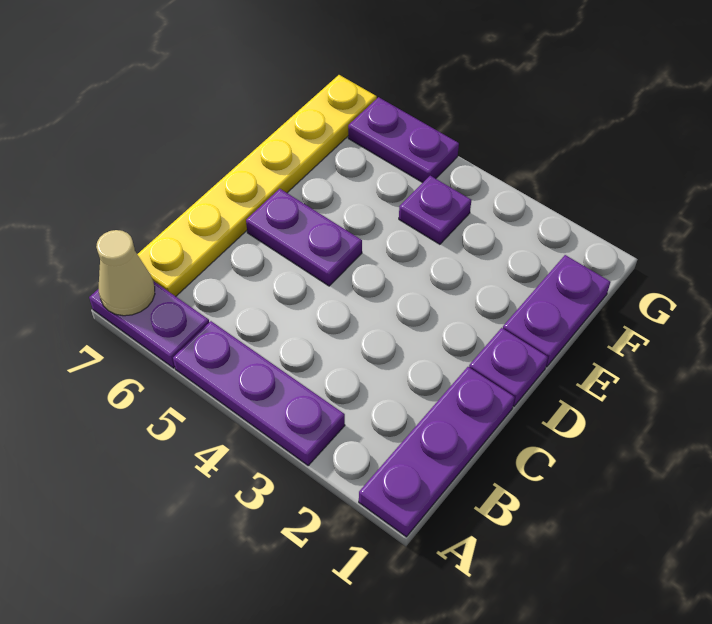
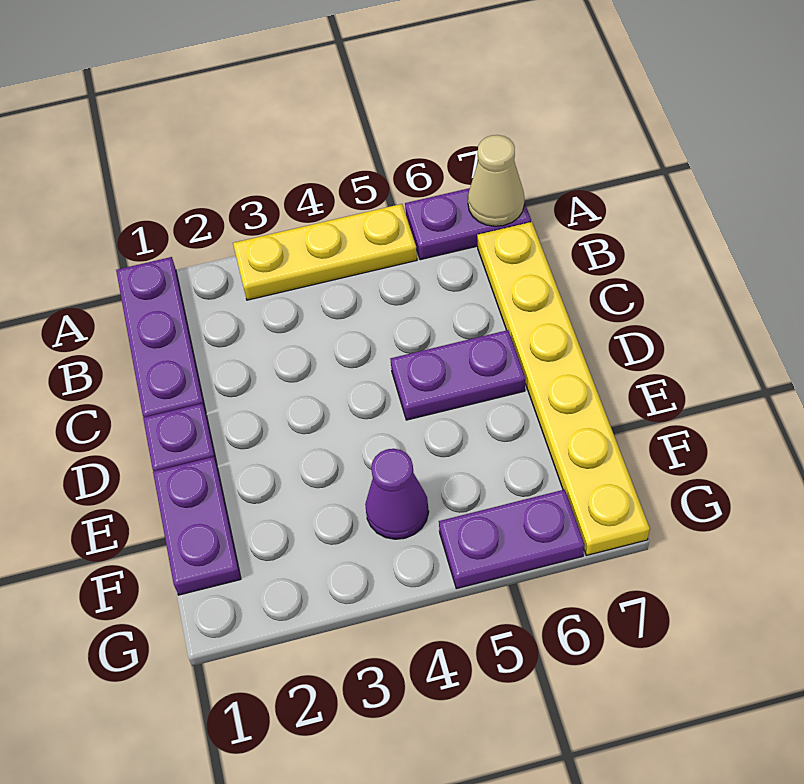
purple 1x3 plate [173,321,345,465] -> yellow 1x3 plate [233,204,417,300]
purple 1x1 plate [399,176,471,244] -> purple 1x1 cone [365,449,429,539]

